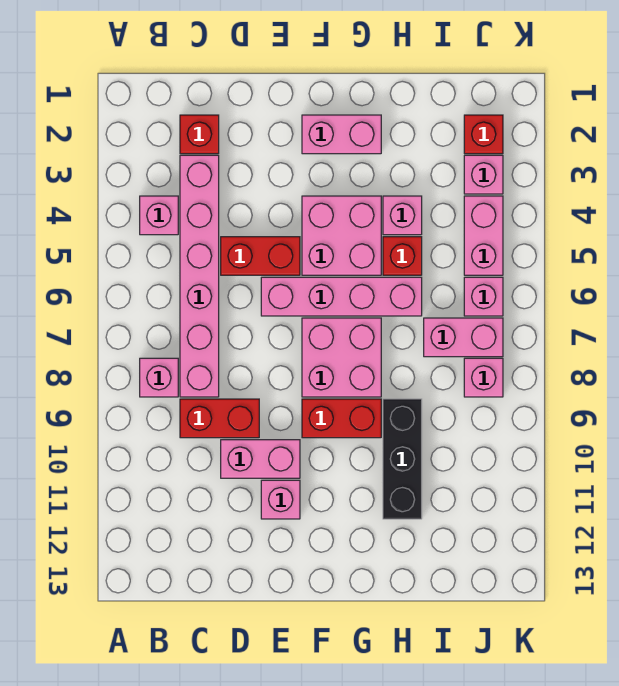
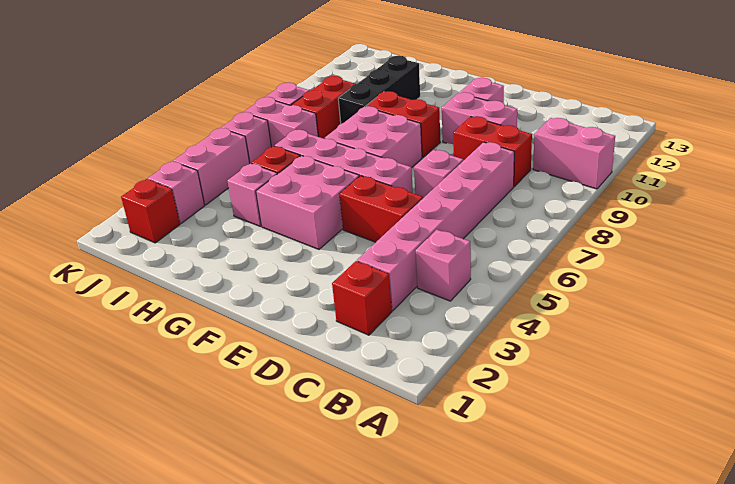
pink 1x1 brick [140,358,178,397] -> pink 1x1 brick moved to [414,150,463,198]
pink 1x2 brick [302,115,381,154] -> pink 1x2 brick moved to [533,118,615,189]
none -> red 1x2 brick [292,76,355,139]

